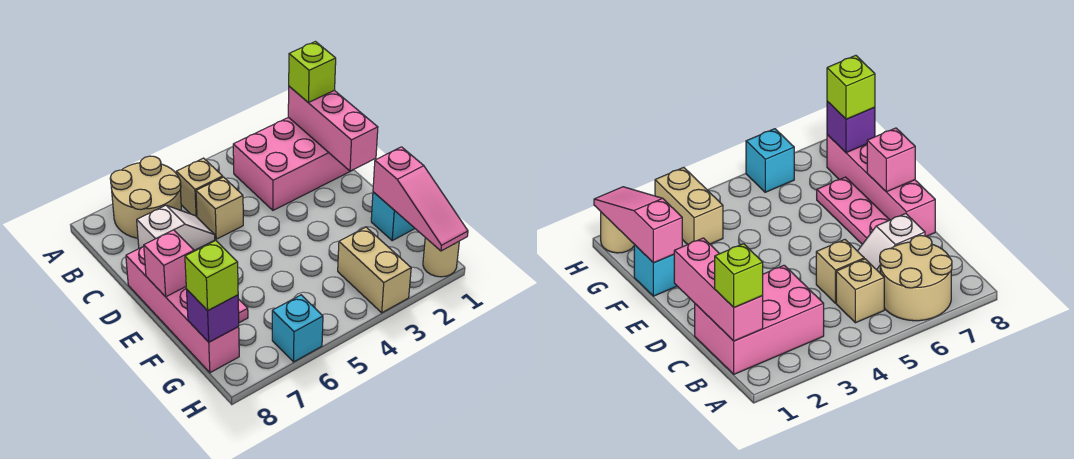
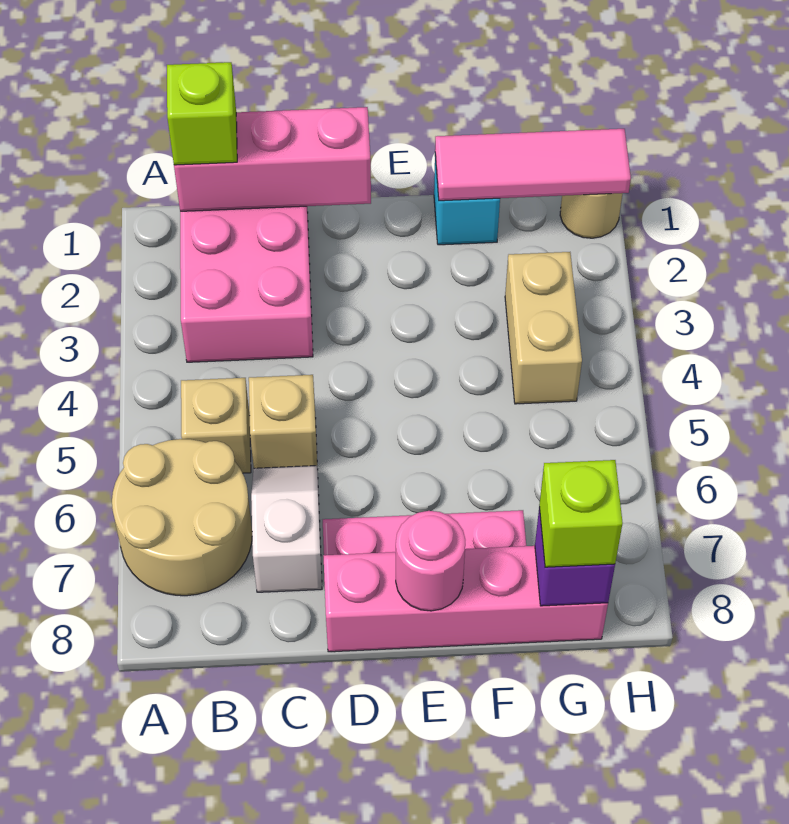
pink 1x1 brick [144,230,194,297] -> pink 1x1 round brick [396,511,465,611]
pink 1x3 slope [373,147,468,251] -> pink 1x3 tile [435,129,631,201]
tan 1x2 brick [338,227,411,313] -> tan 1x2 brick turned to [505,252,582,404]
cyan 1x1 brick [272,295,323,362] -> none

